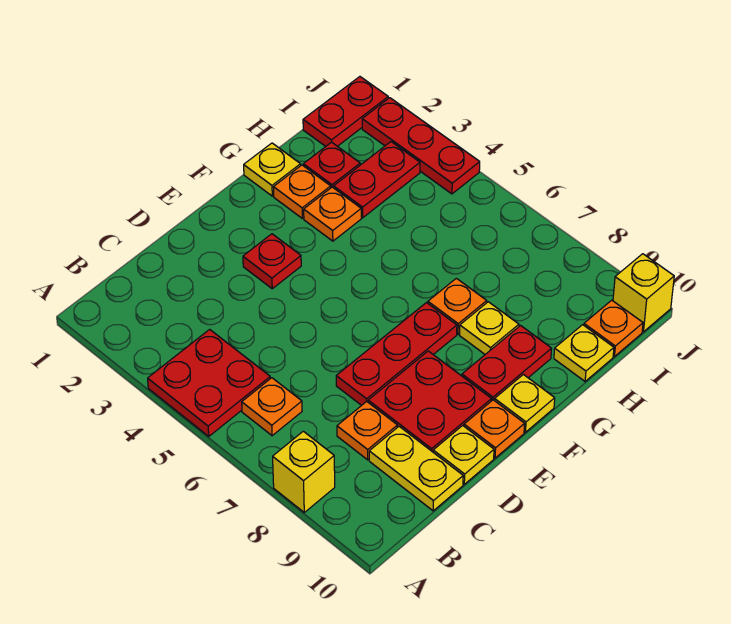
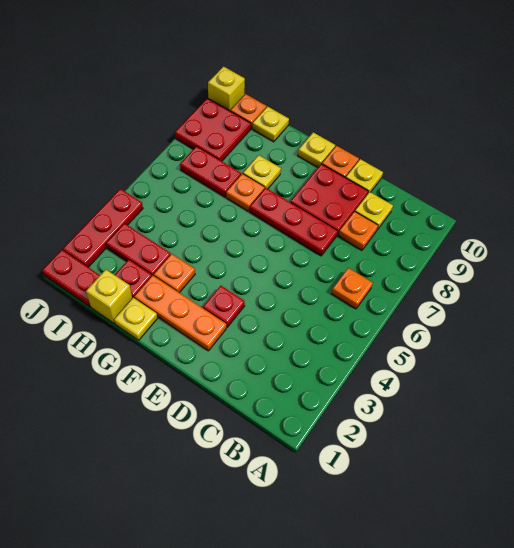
red 2x2 plate [148,329,270,436] -> red 2x2 plate moved to [175,98,251,161]
yellow 1x1 brick [273,431,335,512] -> yellow 1x1 brick moved to [86,270,132,323]
yellow 1x2 plate [369,427,463,511] -> yellow 1x1 plate [355,192,393,230]
red 1x2 plate [462,326,552,401] -> red 1x2 plate moved to [180,146,241,197]
orange 1x1 plate [273,165,331,218] -> orange 1x3 plate [134,276,226,351]

